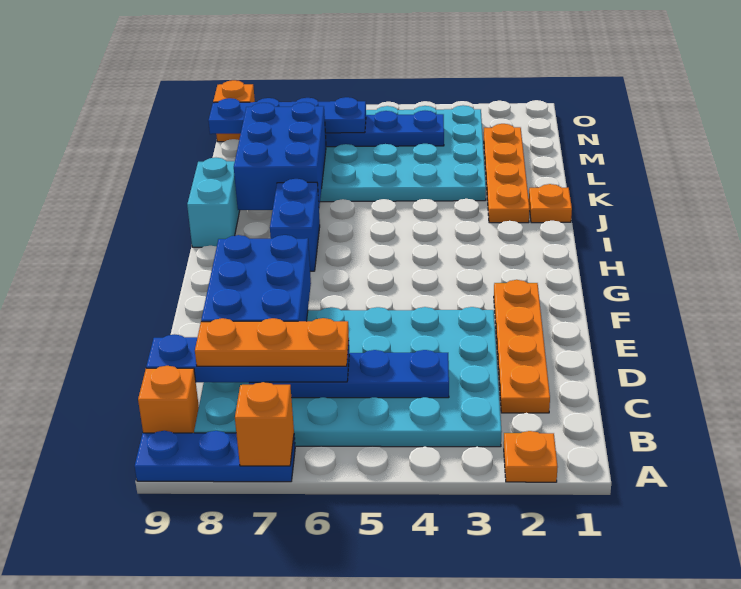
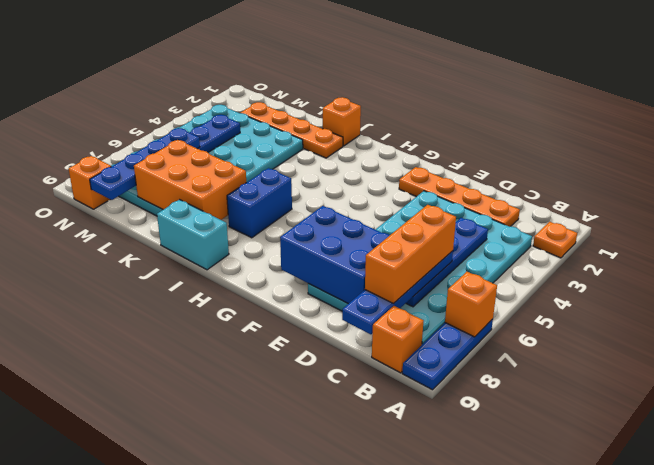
orange 1x3 plate [195,318,349,366] -> orange 1x3 brick [365,205,456,303]
blue 1x2 brick [270,179,320,271] -> blue 1x2 brick turned to [227,168,292,238]
orange 1x1 plate [529,184,572,223] -> orange 1x1 brick [323,97,361,146]
blue 2x3 brick [234,102,326,210] -> orange 2x3 brick [134,140,246,220]

